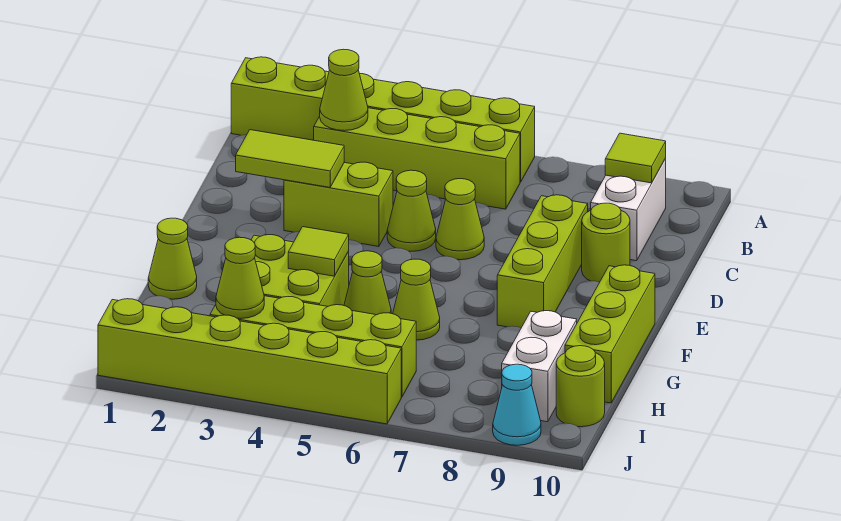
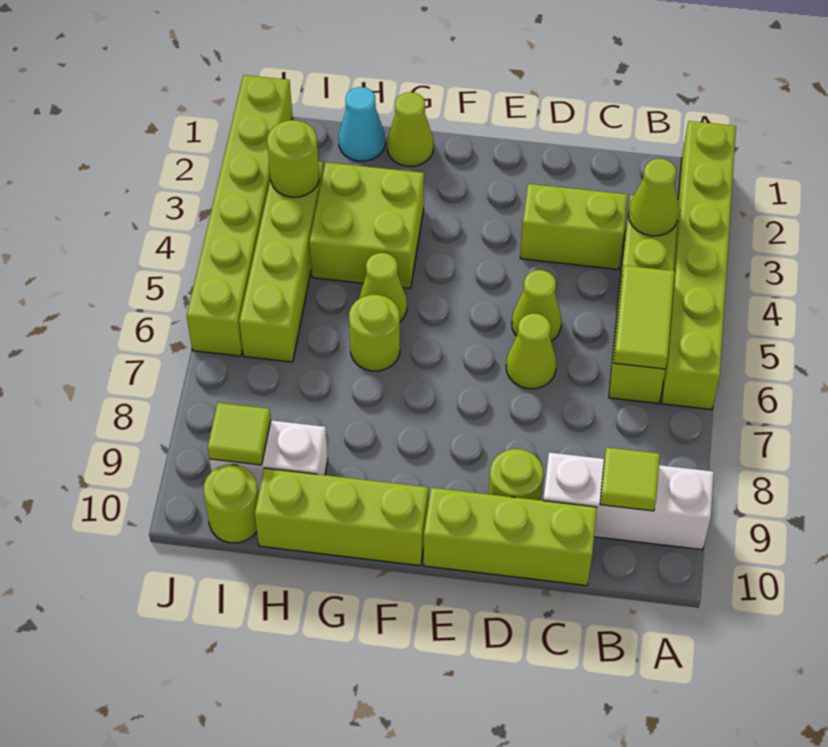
white 1x2 brick [591,159,666,261] -> white 1x3 brick [543,452,714,550]
lime 1x2 tile [236,130,344,187] -> lime 1x2 tile moved to [614,266,675,369]
lime 1x2 brick [284,162,393,247] -> lime 1x2 brick turned to [520,184,628,269]
lime 1x3 brick [497,195,588,328] -> lime 1x3 brick moved to [424,488,597,586]
lime 1x1 tile [288,227,349,276] -> lime 1x1 tile moved to [208,403,271,465]
lime 1x1 cone [393,259,440,340] -> lime 1x1 round brick [349,295,400,371]
lime 1x1 cone [216,237,264,319] -> lime 1x1 round brick [267,120,319,197]
cyan 1x1 cone [493,364,541,445] -> cyan 1x1 cone moved to [339,87,385,161]

